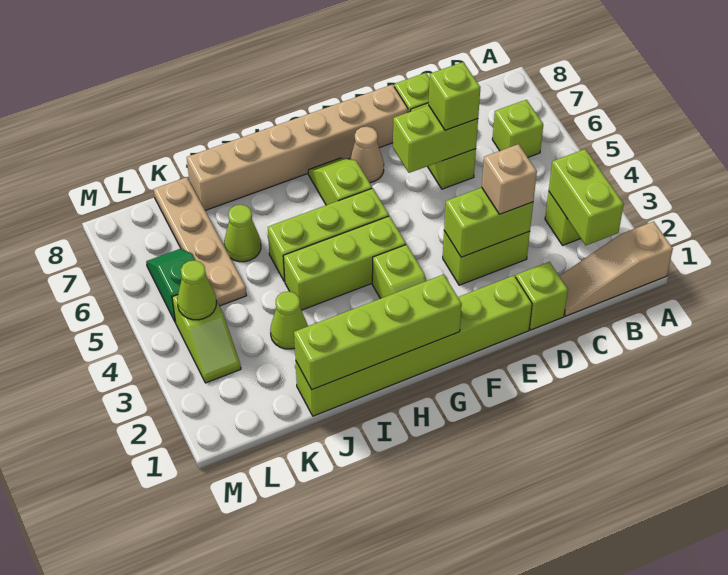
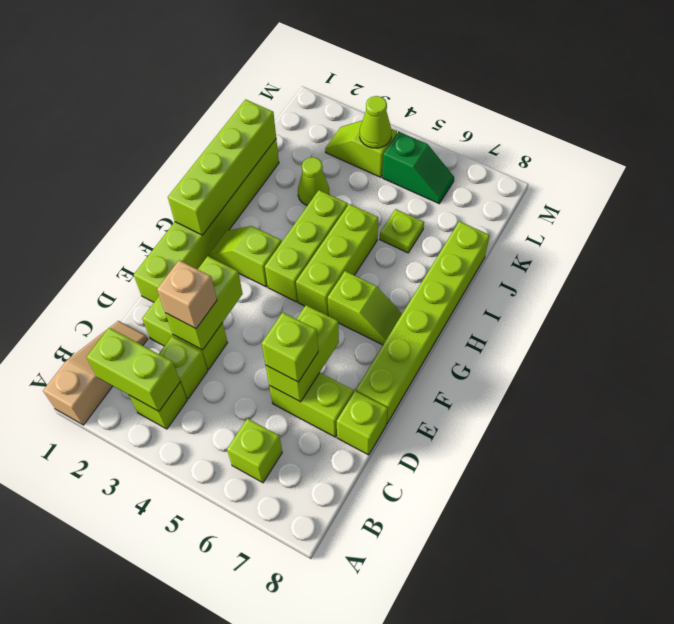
lime 1x1 brick [516,262,568,330] -> lime 1x1 brick moved to [159,336,208,399]
lime 1x2 brick [443,231,530,285] -> lime 1x2 brick turned to [142,296,228,369]
tan 1x6 brick [187,85,408,210] -> lime 1x6 brick [356,221,490,424]
tan 1x1 cone [350,127,384,183] -> none
lime 1x1 cone [224,205,261,262] -> lime 1x1 plate [380,209,424,253]
tan 1x4 plate [154,177,246,306] -> none

